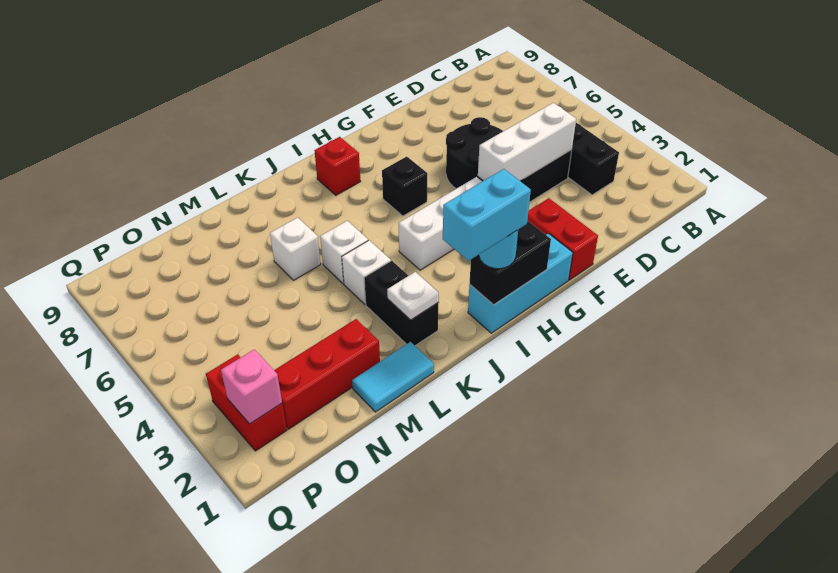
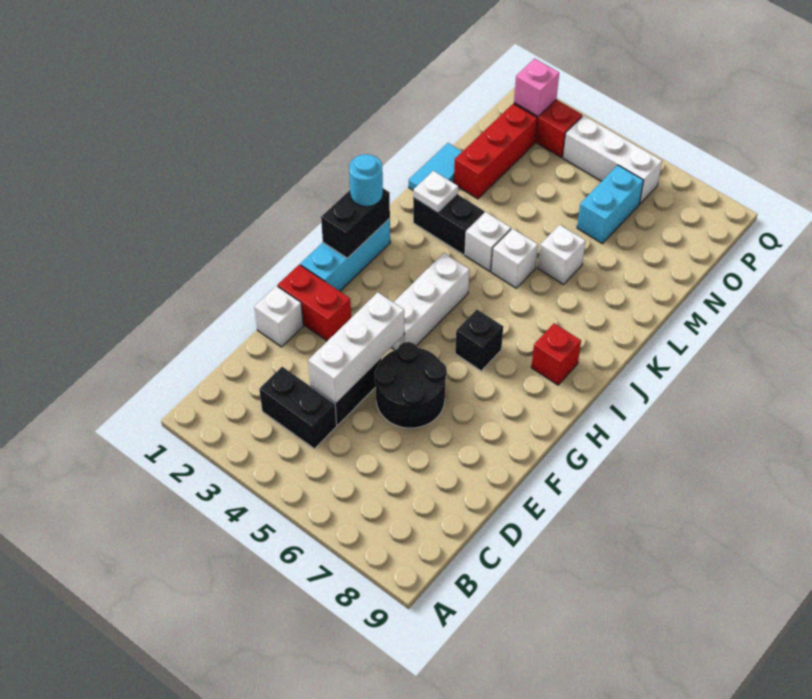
none -> white 1x1 brick [254,286,303,347]
cyan 1x2 brick [443,169,531,261] -> cyan 1x2 brick moved to [577,165,644,243]
none -> white 1x3 brick [563,115,662,204]

